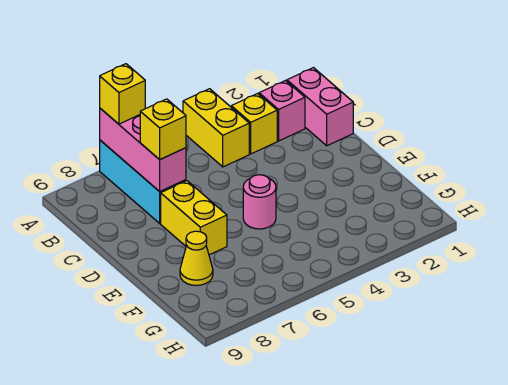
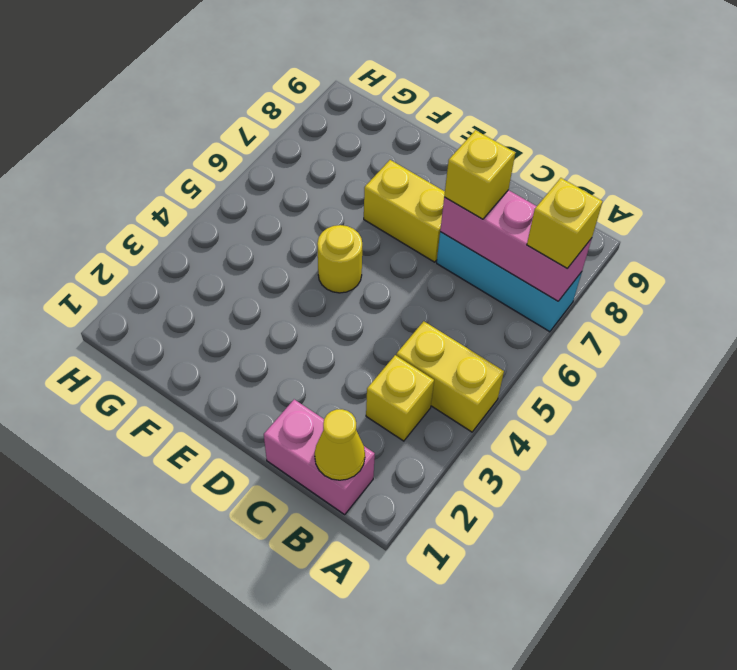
pink 1x1 brick [259,81,305,141] -> none
pink 1x1 round brick [243,175,276,229] -> yellow 1x1 round brick [317,225,362,293]
yellow 1x1 cone [180,231,213,285] -> yellow 1x1 cone moved to [315,409,365,480]

